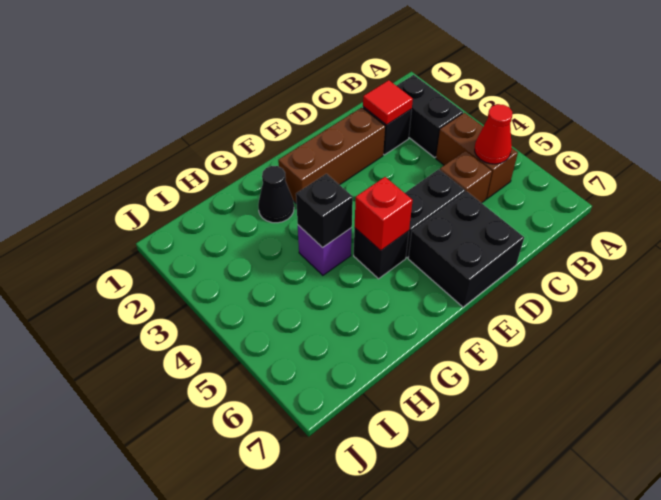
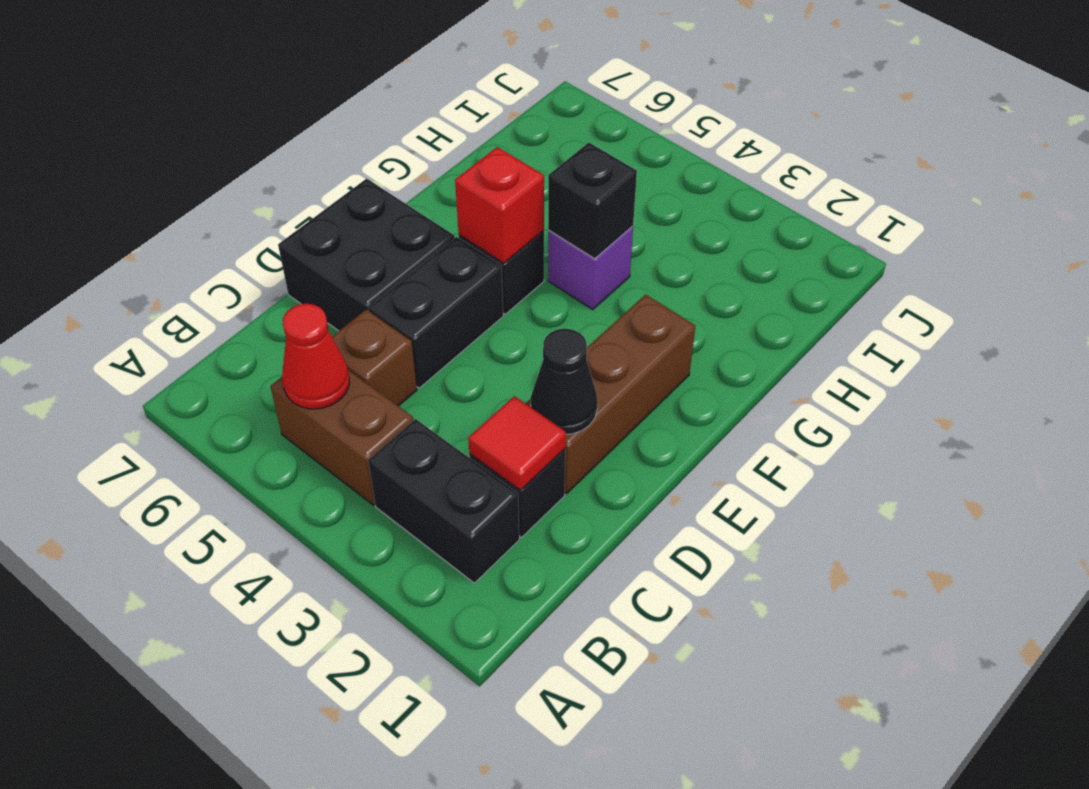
black 1x1 cone [258,166,294,223] -> black 1x1 cone moved to [531,328,598,434]

